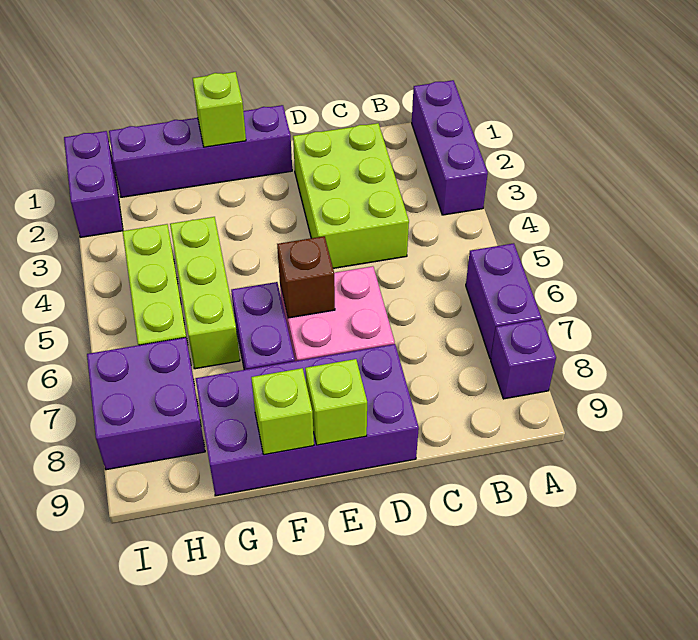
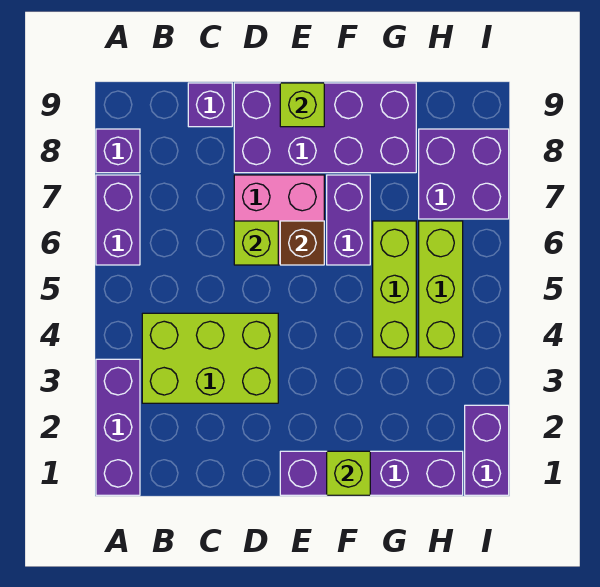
lime 2x3 brick [293,123,409,268] -> lime 2x3 brick turned to [142,313,278,403]
none -> purple 1x1 brick [188,83,232,127]
lime 1x1 brick [251,368,314,455] -> lime 1x1 brick moved to [234,221,278,265]

